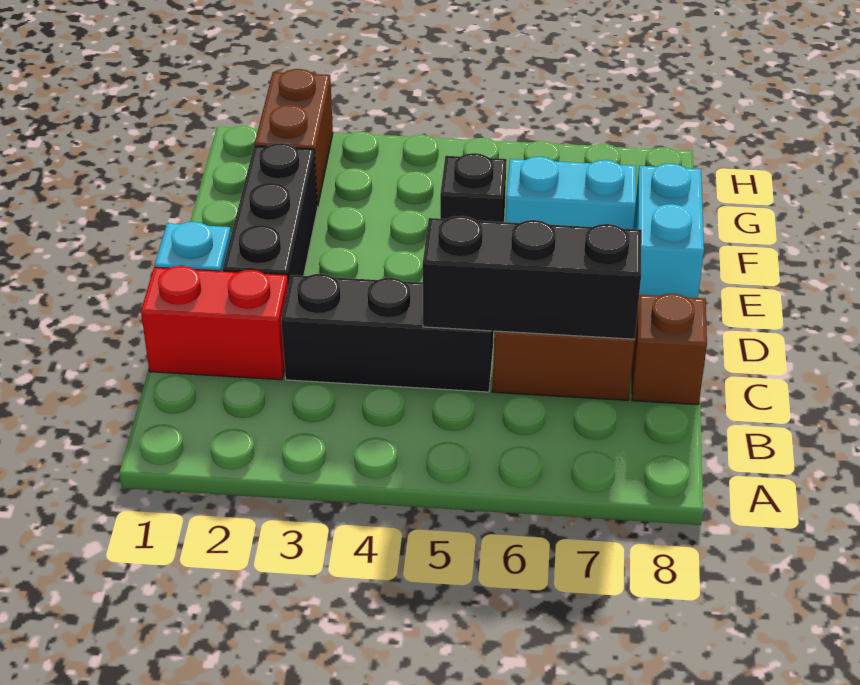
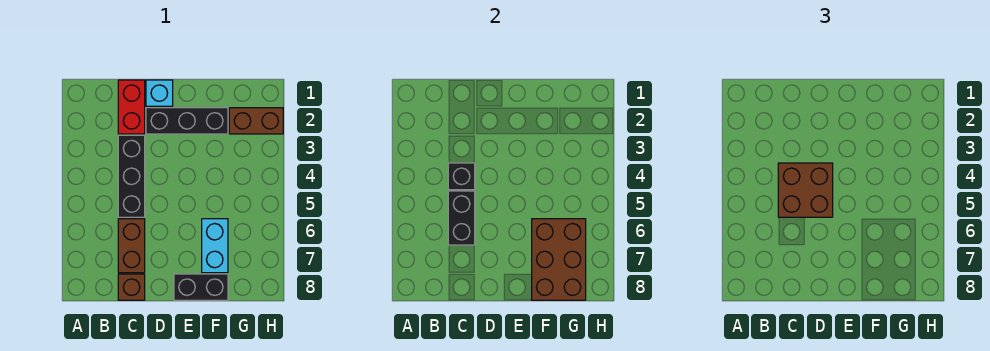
none -> brown 2x2 brick [778,163,833,217]
black 1x3 brick [423,216,642,339] -> black 1x2 brick [448,191,475,245]
cyan 1x2 brick [633,163,704,298] -> black 1x2 brick [174,274,228,300]
black 1x1 brick [440,153,507,222] -> black 1x1 brick moved to [448,163,475,190]
none -> brown 2x3 brick [532,219,586,300]

